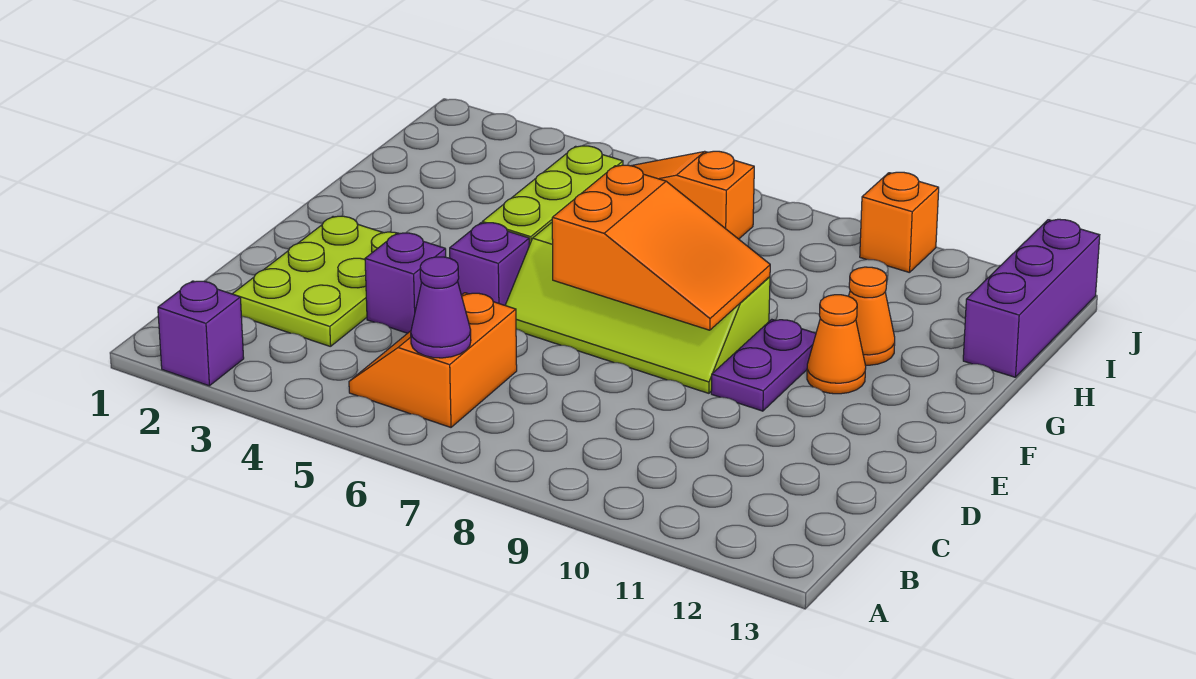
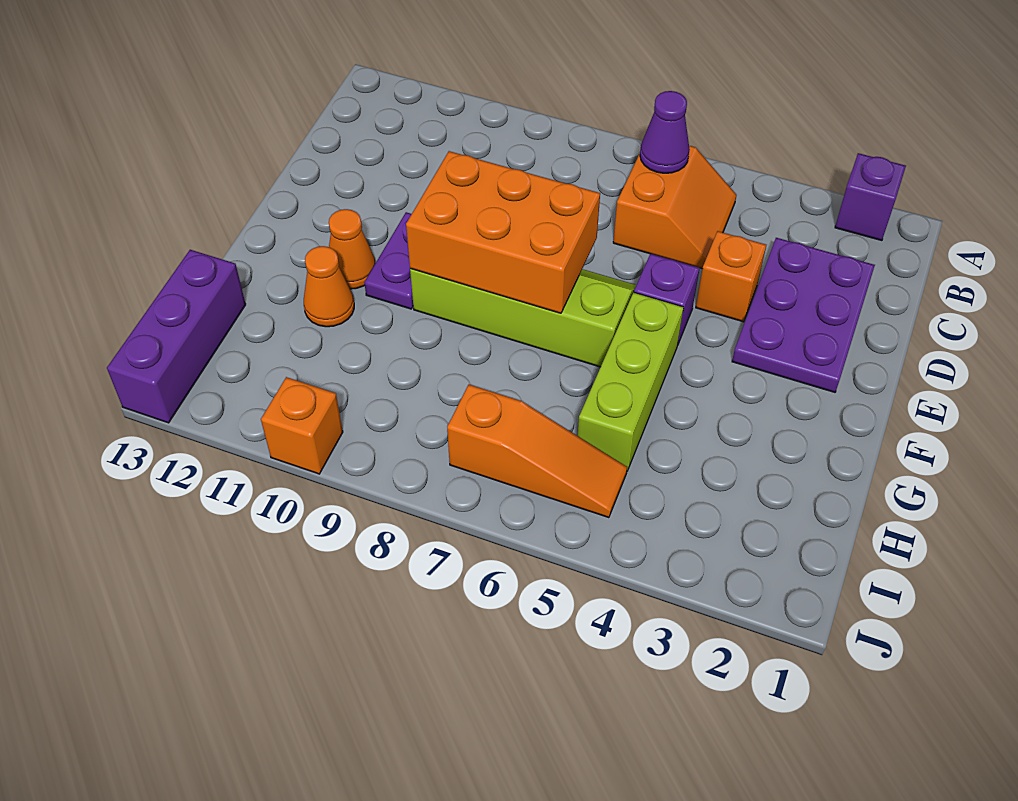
lime 2x3 plate [233,216,397,347] -> purple 2x3 plate [732,238,875,392]
purple 1x1 brick [365,233,446,333] -> orange 1x1 brick [696,231,766,322]
orange 2x3 slope [552,165,770,330] -> orange 2x3 brick [406,151,600,313]

